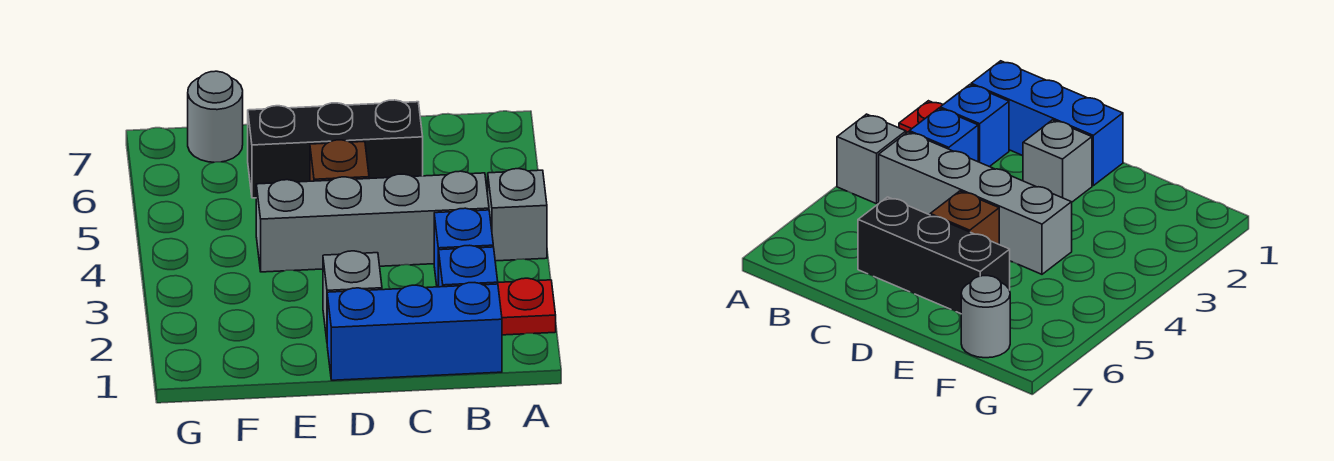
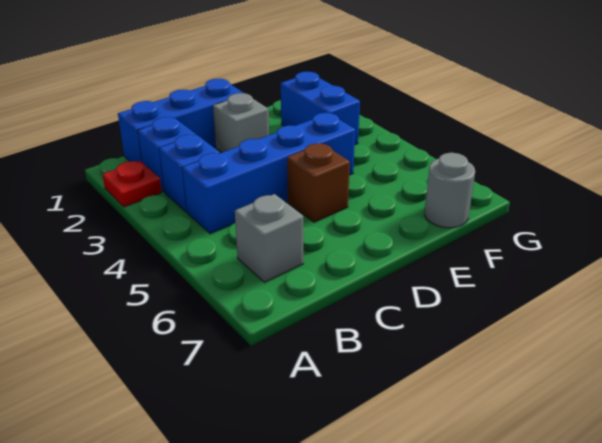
grey 1x1 brick [488,169,547,261] -> grey 1x1 brick moved to [235,194,303,283]
grey 1x4 brick [256,171,489,272] -> blue 1x4 brick [182,113,355,234]
black 1x3 brick [248,100,423,198] -> none
none -> blue 1x2 brick [281,72,360,145]

